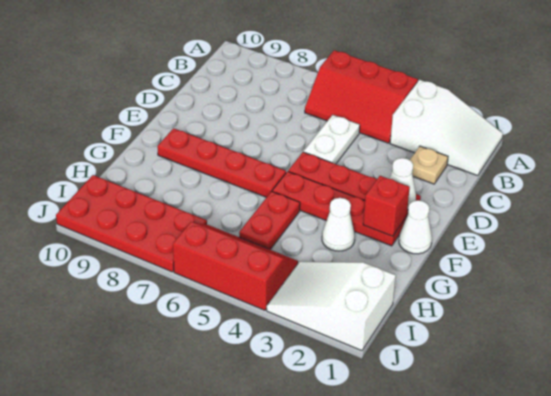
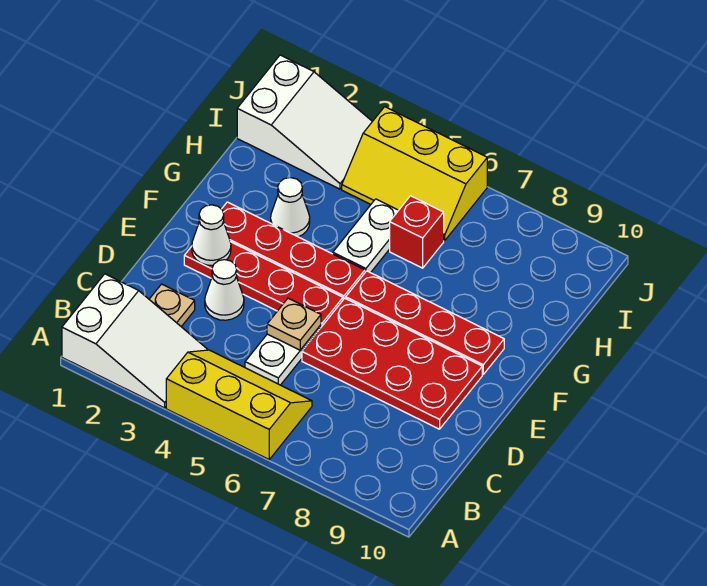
white 2x3 slope [390,80,503,176] -> white 2x3 slope turned to [62,274,207,408]
red 2x3 slope [305,50,418,143] -> yellow 2x3 slope [166,350,312,459]
none -> tan 1x1 plate [267,298,321,350]
white 1x1 cone [399,200,432,254] -> white 1x1 cone moved to [205,260,244,320]
red 1x1 brick [363,176,410,236] -> red 1x1 brick moved to [390,196,444,268]
red 1x2 plate [239,191,300,250] -> white 1x2 plate [333,199,399,273]
red 2x3 slope [173,222,298,310] -> yellow 2x3 slope [342,107,487,241]
red 2x4 plate [56,175,207,272] -> red 2x4 plate moved to [302,298,482,429]

